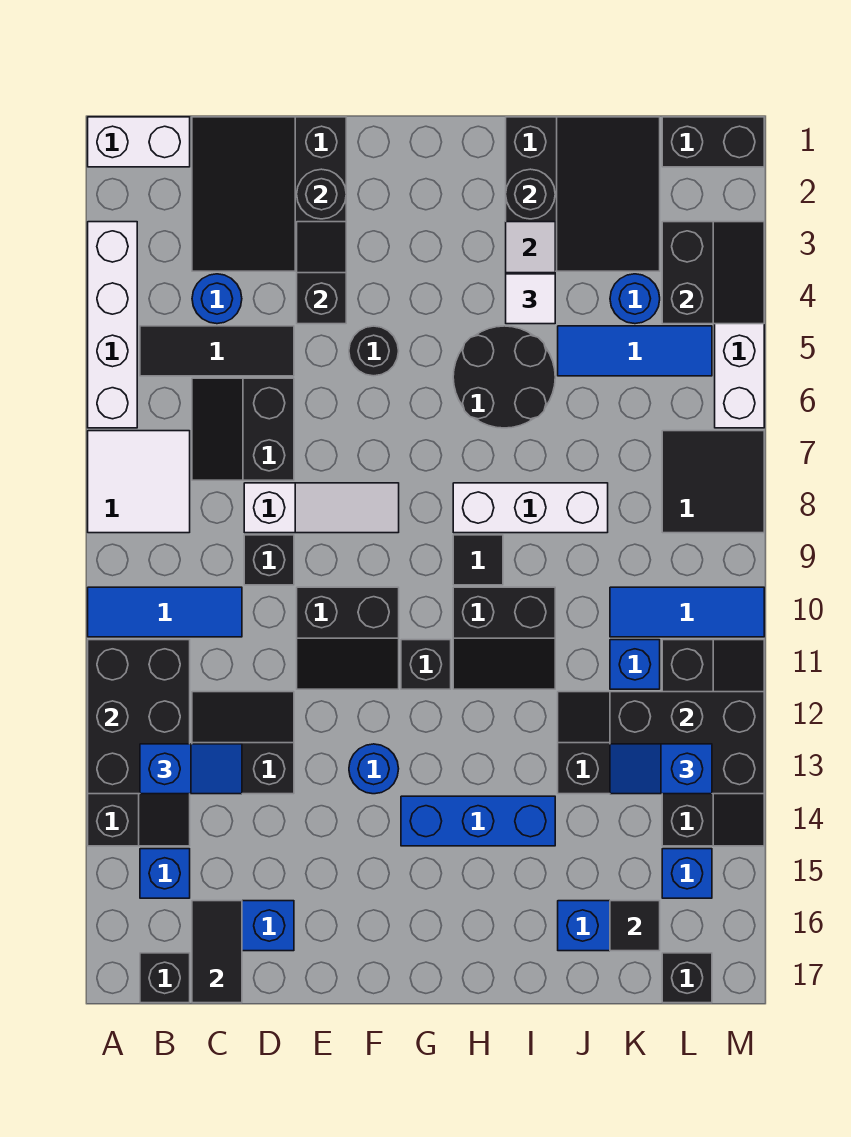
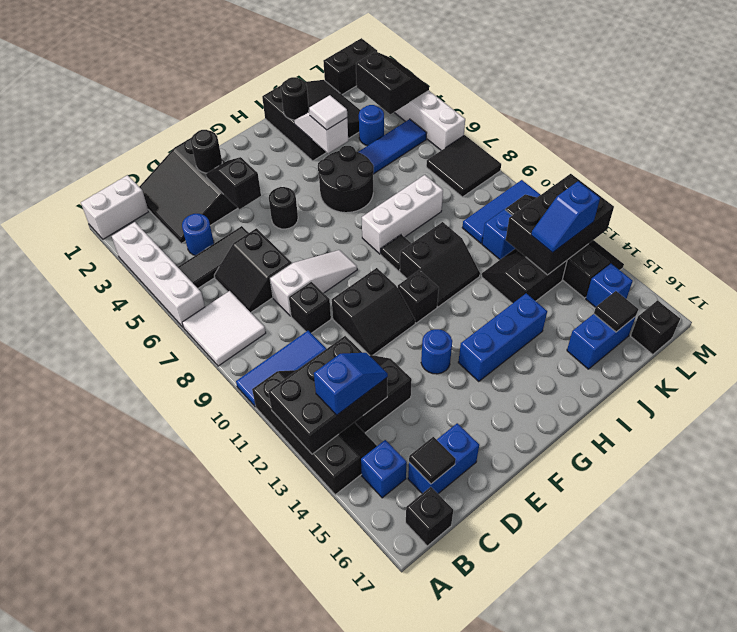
black 2x3 brick [88,640,190,794] -> black 2x3 brick turned to [268,336,387,454]
black 1x2 tile [192,901,242,1003] -> black 1x1 tile [409,437,456,484]

